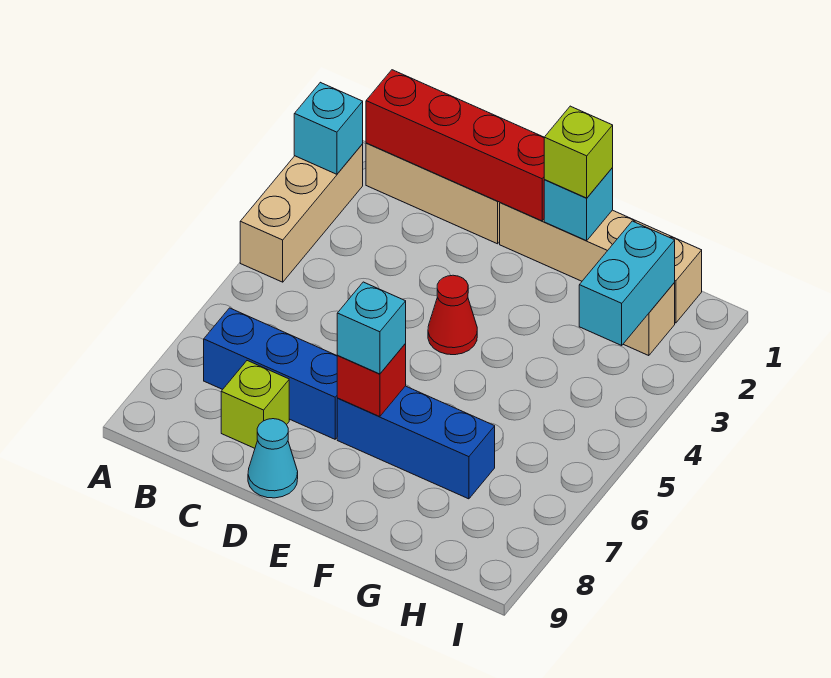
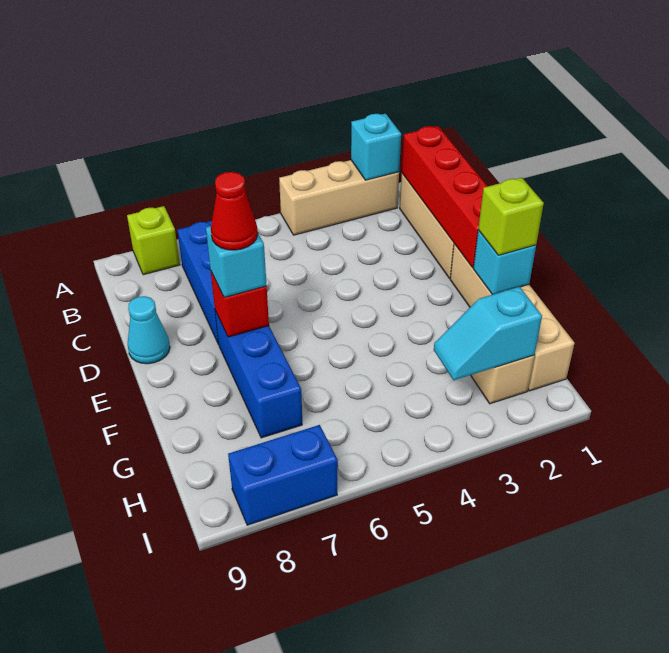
lime 1x1 brick [221,361,289,448] -> lime 1x1 brick moved to [127,206,180,275]
red 1x1 cone [428,275,477,355] -> red 1x1 cone moved to [211,172,258,250]
cyan 1x2 brick [579,221,675,345] -> cyan 1x2 slope [434,287,542,380]
none -> blue 1x2 brick [228,425,338,525]

